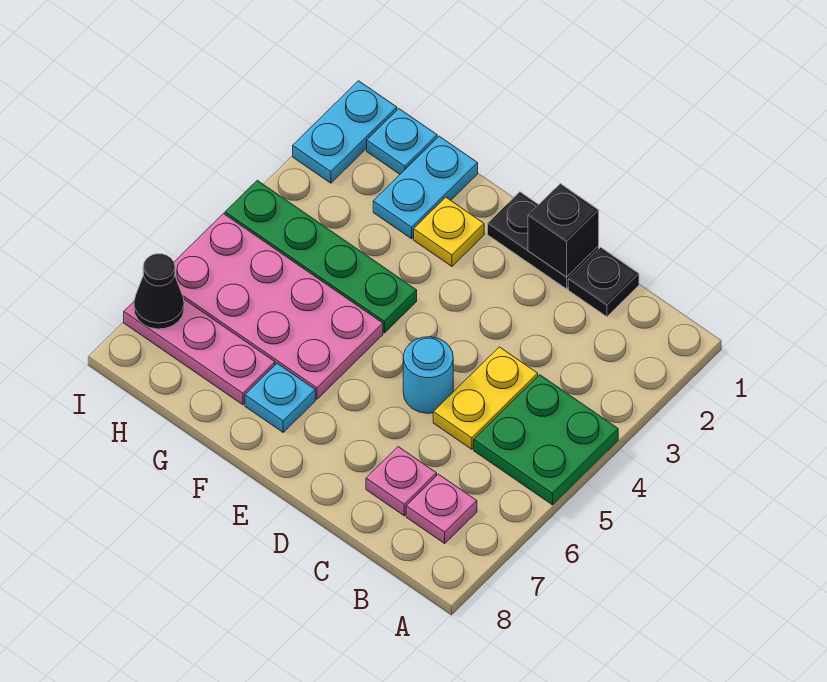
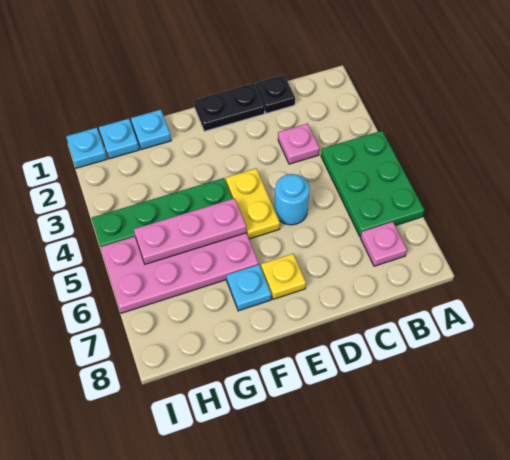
green 2x2 plate [474,375,618,505] -> green 2x3 plate [321,131,424,237]
yellow 1x2 plate [433,347,538,449] -> yellow 1x2 plate moved to [226,168,280,239]
pink 1x1 plate [366,447,437,516] -> pink 1x1 plate moved to [278,123,320,164]
black 1x1 brick [528,184,599,277] -> none
yellow 1x1 plate [414,197,484,266] -> yellow 1x1 plate moved to [261,254,306,299]
cyan 1x2 plate [373,136,478,239] -> cyan 1x1 plate [131,110,171,150]
pink 1x3 plate [124,299,275,405] -> pink 1x3 plate moved to [134,198,247,264]
cyan 1x2 plate [293,81,397,183] -> cyan 1x1 plate [66,128,107,168]
black 1x1 cone [134,254,184,329] -> none

